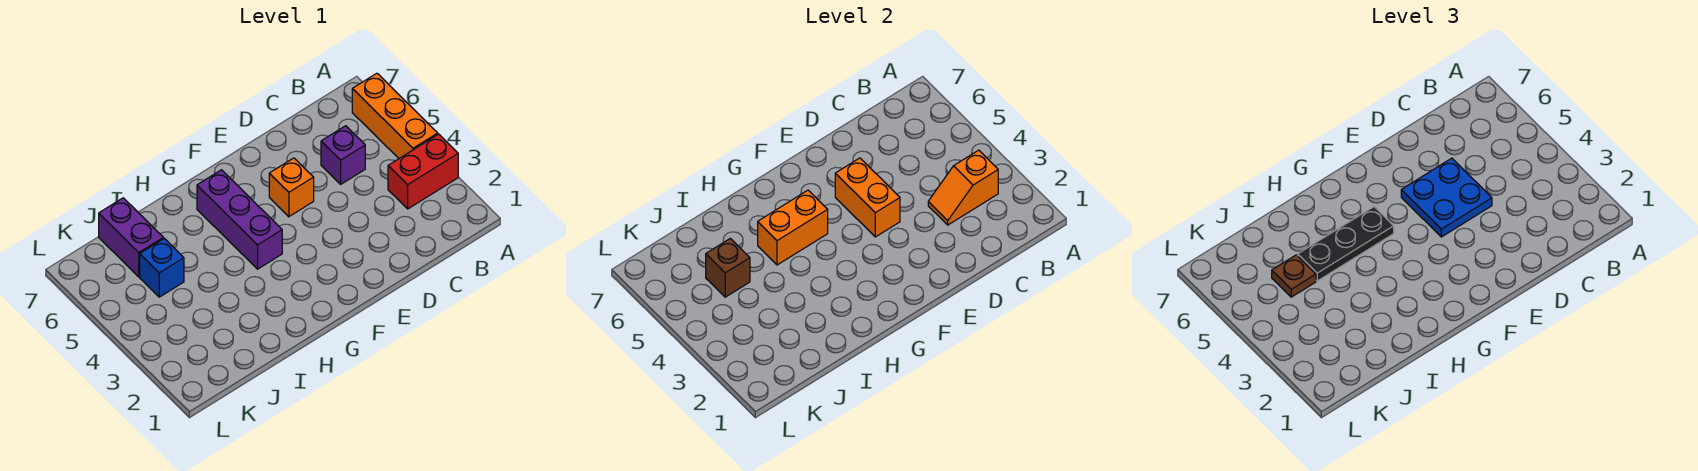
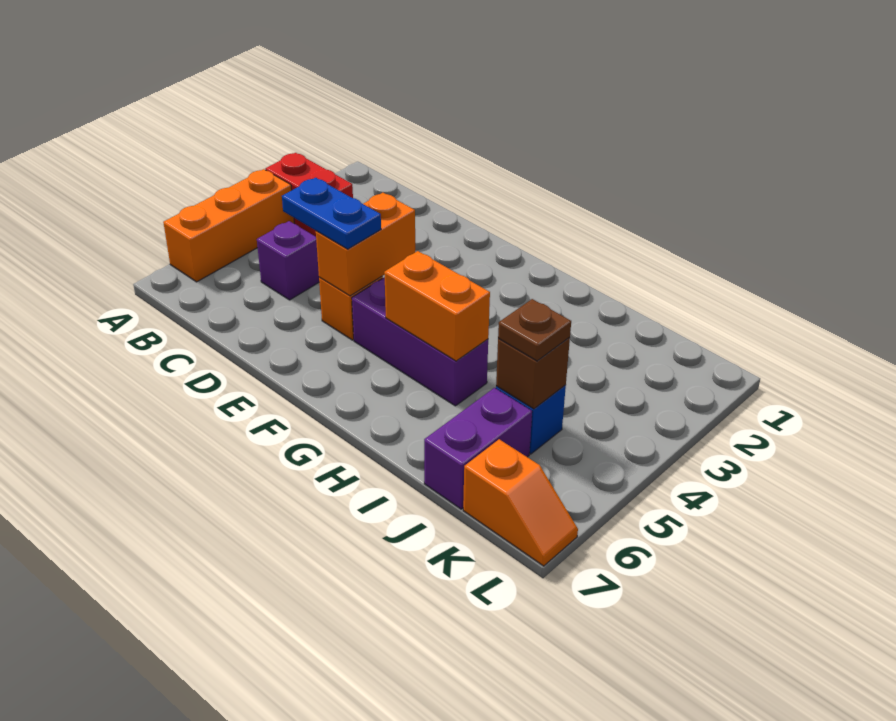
orange 1x2 slope [928,150,998,225] -> orange 1x2 slope moved to [463,439,578,566]
blue 2x2 plate [1401,158,1492,237] -> blue 1x2 plate [282,178,381,249]
purple 1x3 brick [197,170,282,269] -> purple 1x3 brick turned to [352,277,488,406]
black 1x3 plate [1298,207,1394,281] -> none

